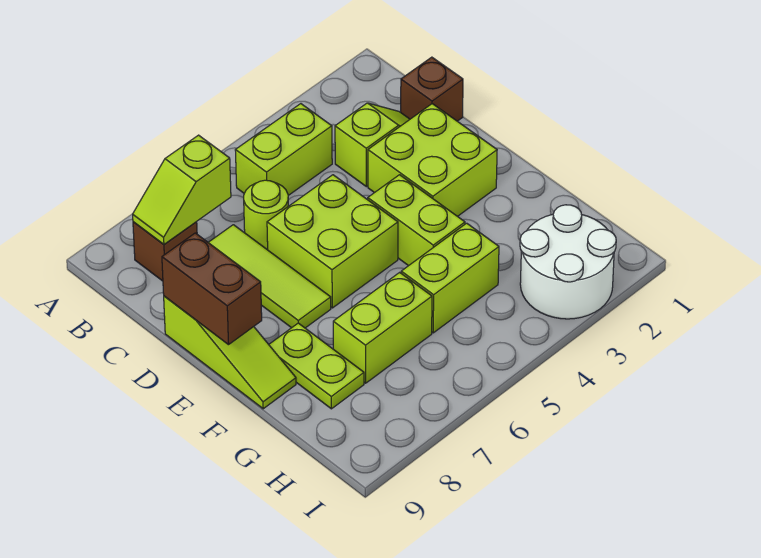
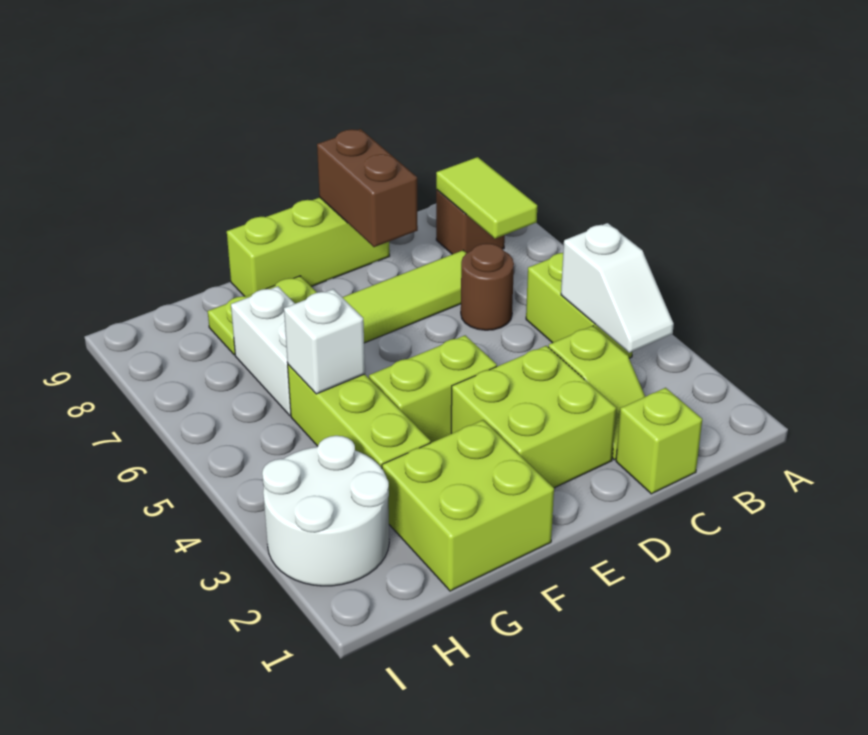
none -> white 1x2 slope [561,223,674,353]
lime 1x2 slope [133,135,231,244] -> lime 1x2 tile [436,157,537,239]
brown 1x1 brick [401,57,463,121] -> lime 1x1 brick [616,388,702,494]
lime 1x1 round brick [244,180,288,250] -> brown 1x1 round brick [461,244,514,330]
lime 2x2 brick [267,175,398,308] -> lime 2x2 brick moved to [382,420,554,591]
lime 1x3 slope [164,296,296,409] -> lime 1x3 brick [227,198,390,297]
brown 1x2 brick [162,233,262,345] -> brown 1x2 brick turned to [317,129,418,247]
lime 1x2 brick [401,223,499,333] -> lime 1x3 brick [288,365,431,468]
none -> white 1x1 brick [284,289,365,394]
lime 1x2 brick [333,272,432,383] -> white 1x2 brick [231,286,295,415]

